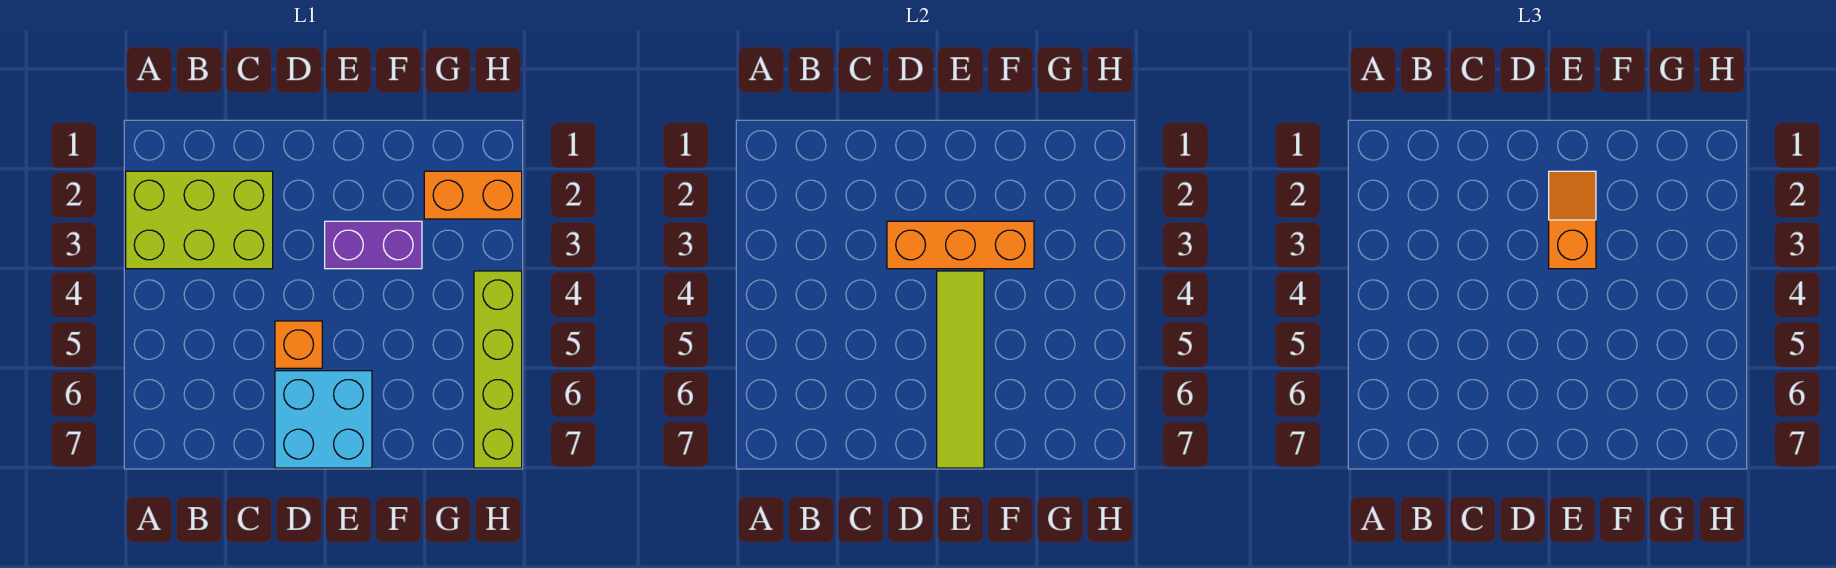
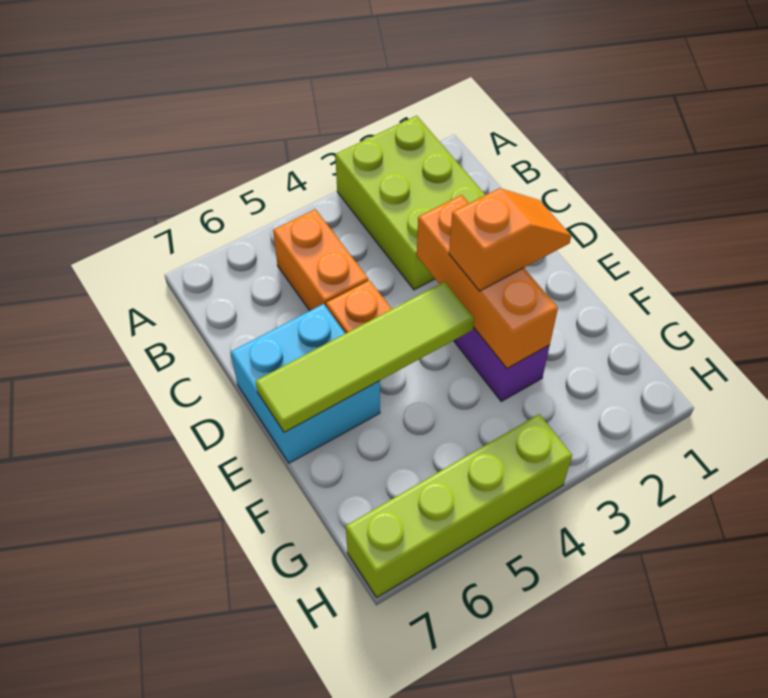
orange 1x2 brick [424,171,522,219] -> orange 1x2 brick moved to [273,209,368,311]

